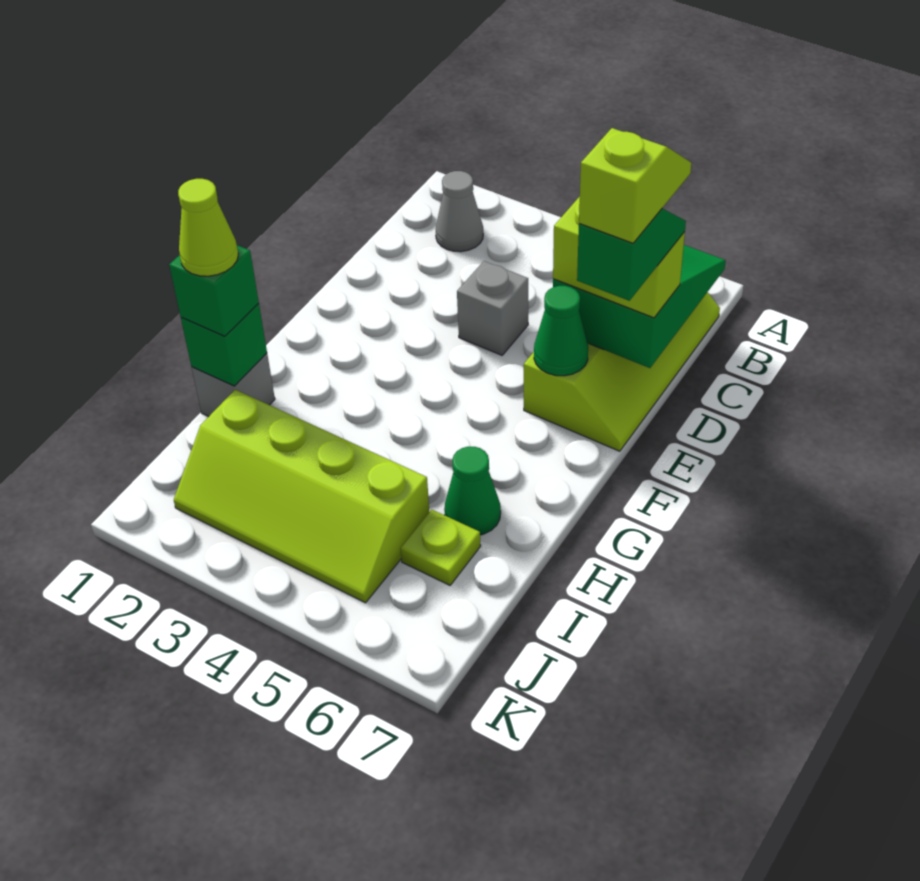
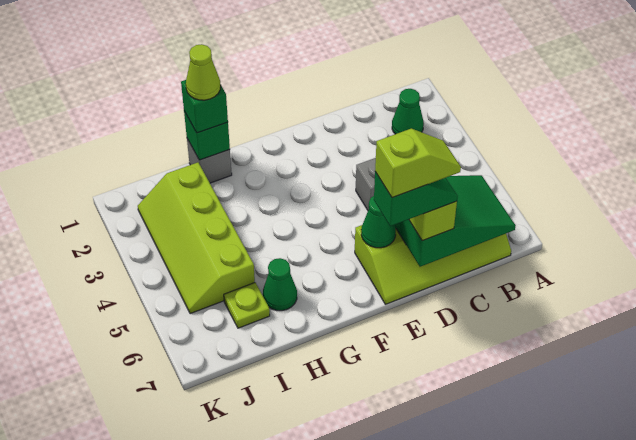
grey 1x1 cone [436,171,483,252] -> green 1x1 cone [392,89,424,134]

